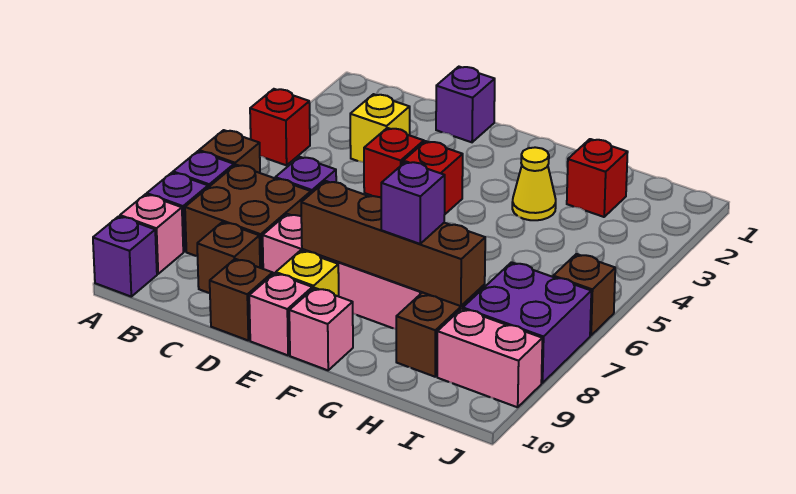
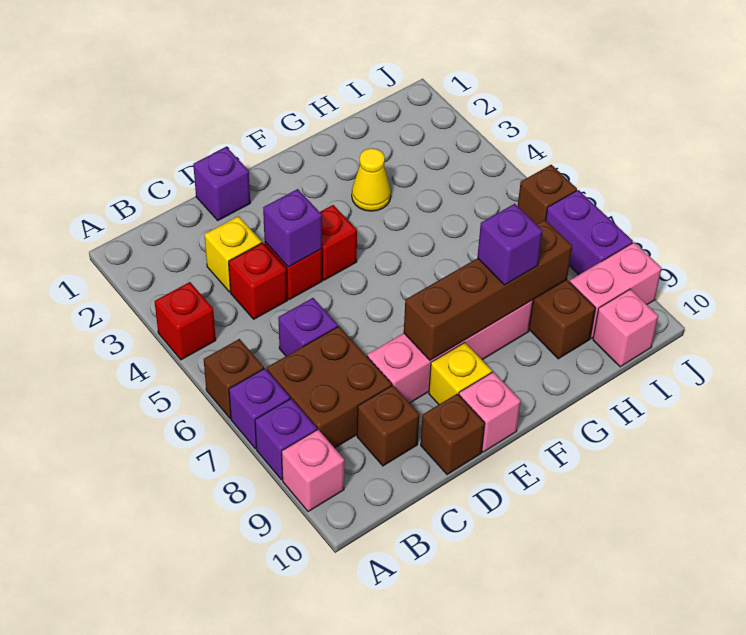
purple 1x1 brick [93,216,157,297] -> purple 1x1 brick moved to [263,189,322,267]
pink 1x1 brick [289,288,353,370] -> pink 1x1 brick moved to [593,289,658,367]
red 1x1 brick [567,139,628,217] -> red 1x1 brick moved to [229,243,287,319]
purple 2x2 brick [463,262,591,383] -> purple 1x2 brick [546,190,633,275]

